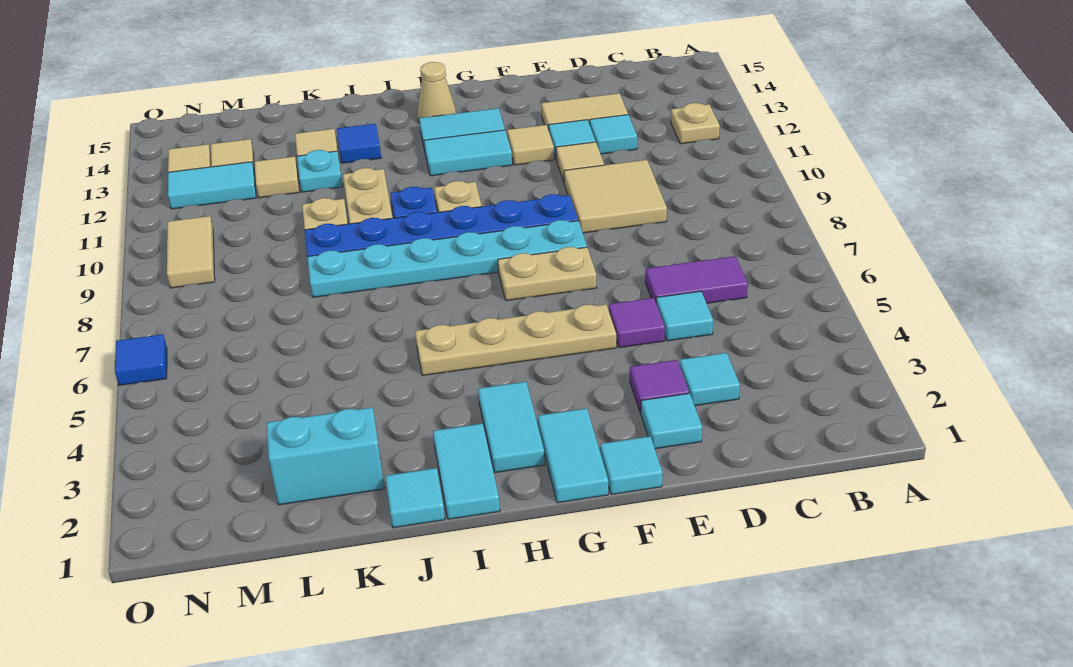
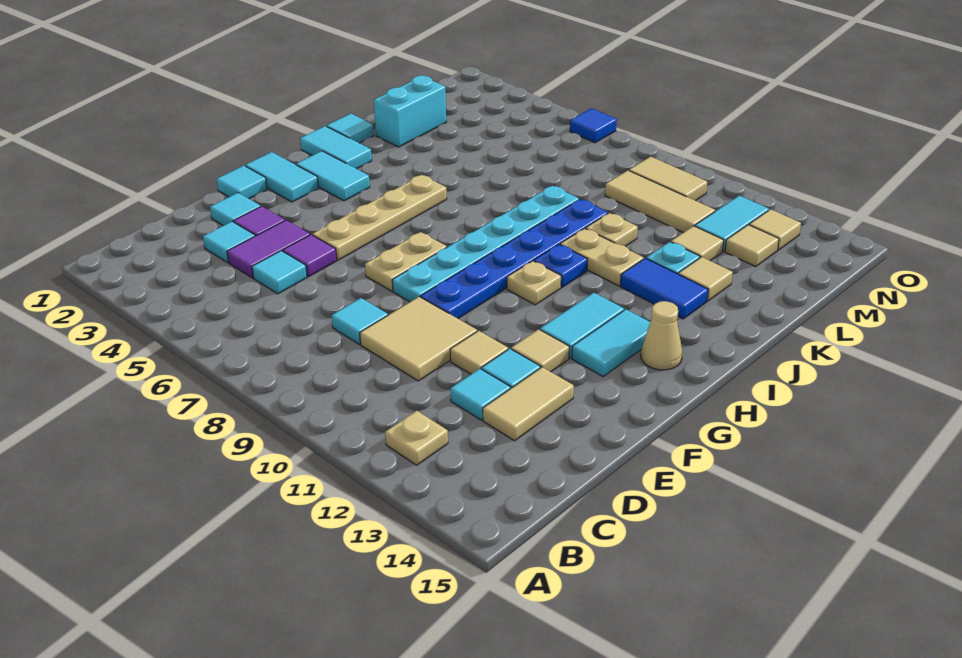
purple 1x2 tile [645,256,748,303] -> purple 1x2 tile moved to [227,220,310,278]
none -> cyan 1x1 tile [332,298,388,344]
blue 1x1 tile [337,124,381,163] -> blue 1x2 tile [620,258,708,319]
none -> tan 1x3 tile [605,170,715,233]

